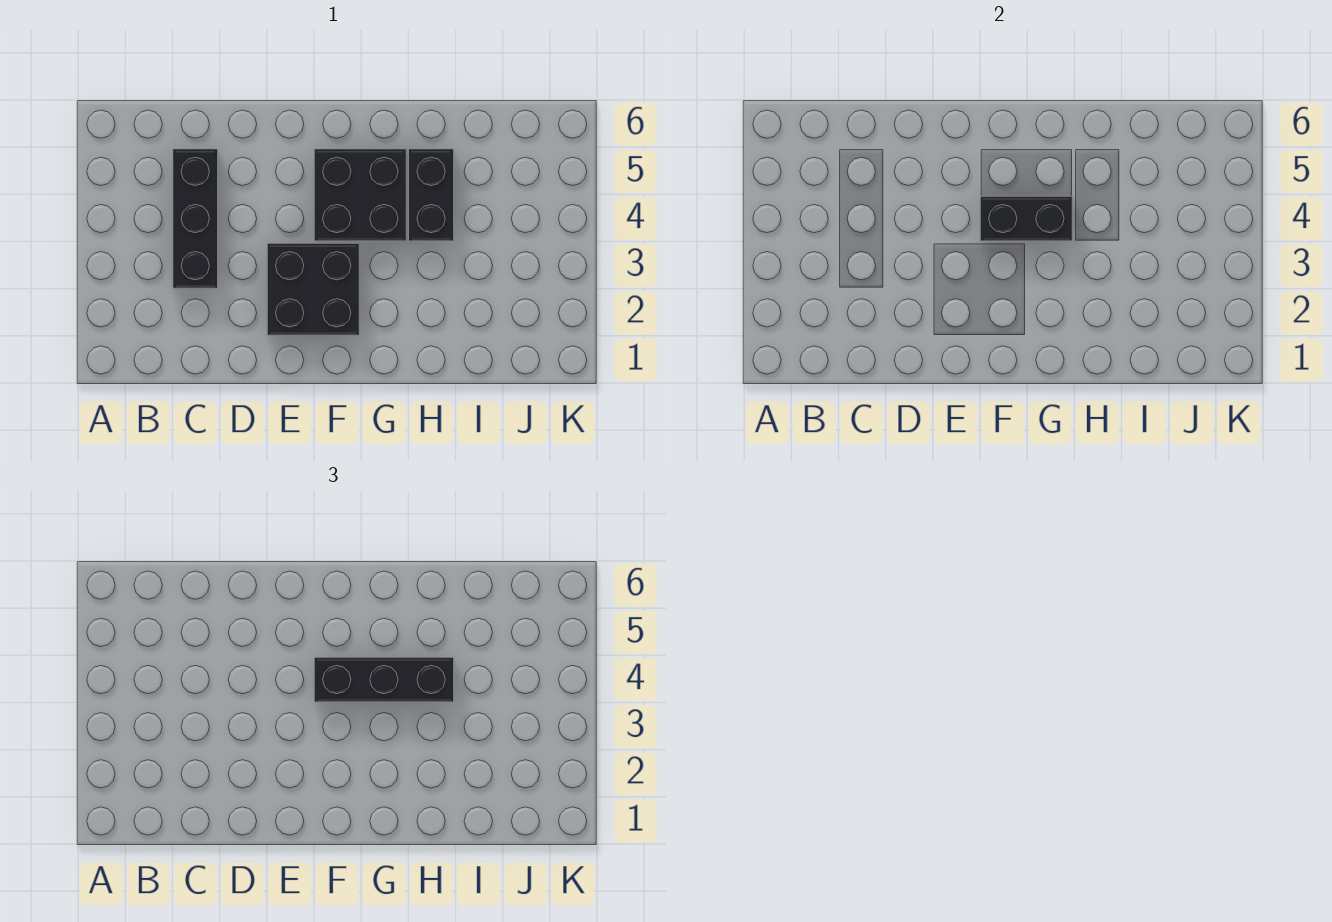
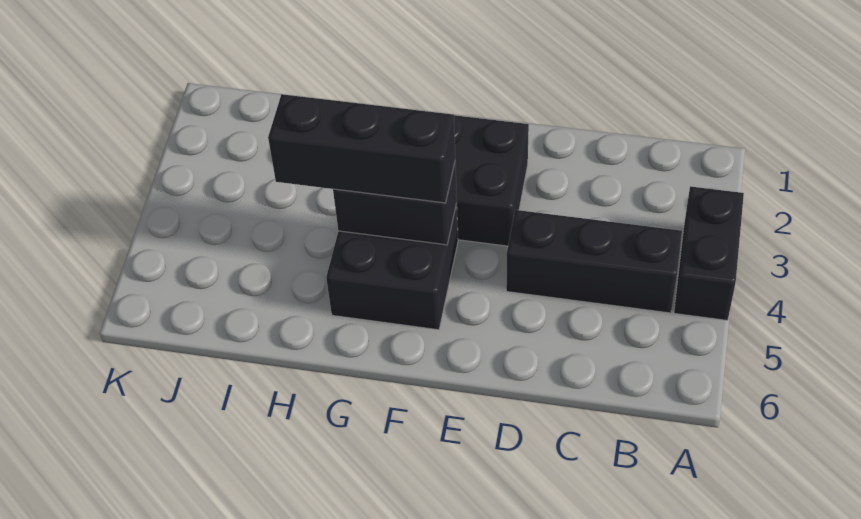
black 1x3 brick [173,149,218,288] -> black 1x3 brick turned to [506,210,682,313]
black 1x2 brick [409,149,454,241] -> black 1x2 brick moved to [674,186,744,320]

